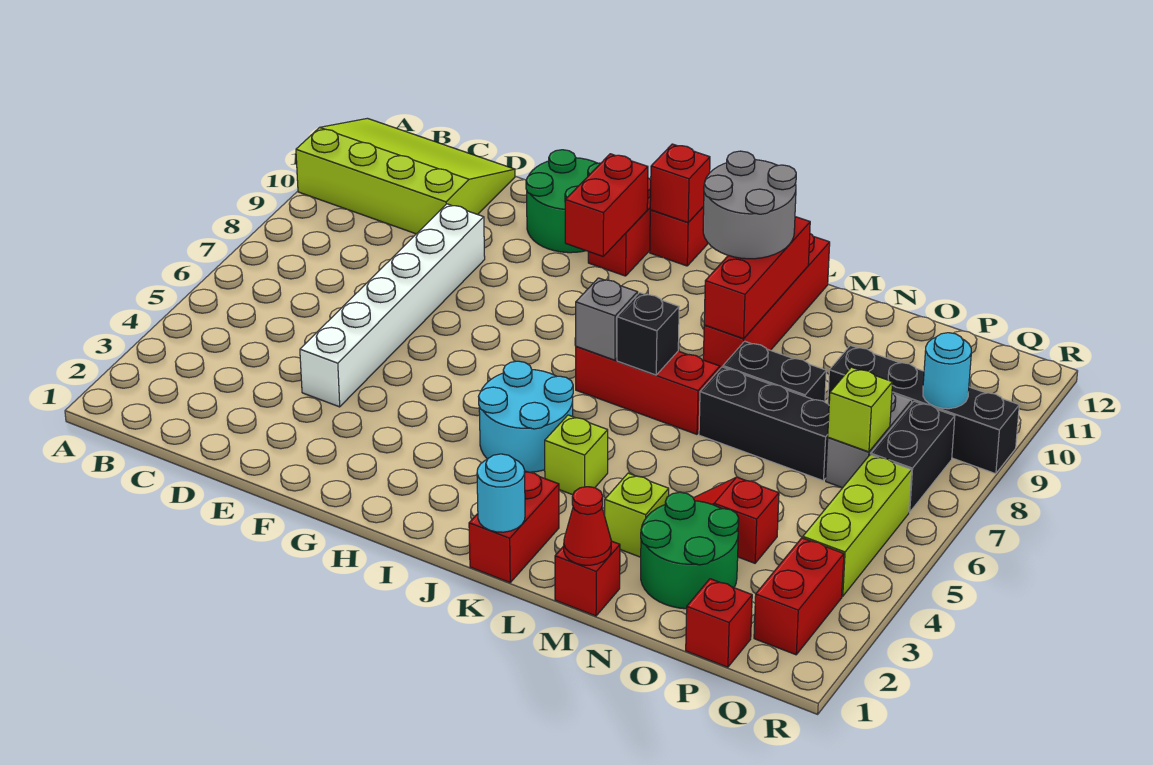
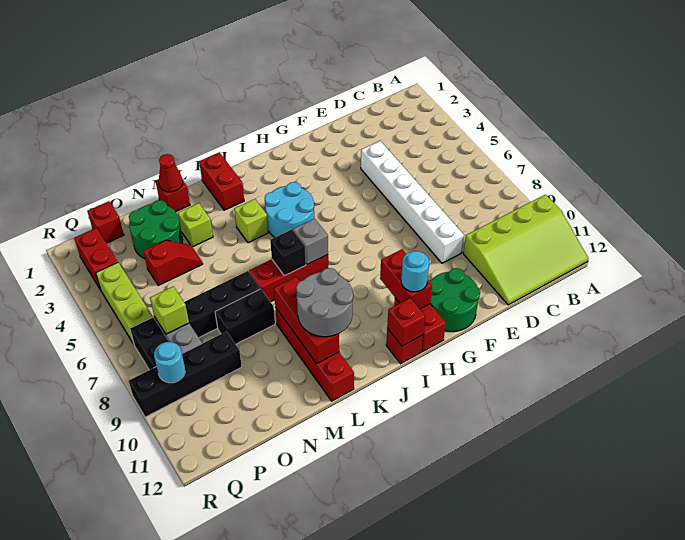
cyan 1x1 round brick [477,454,525,532] -> cyan 1x1 round brick moved to [401,251,429,292]

